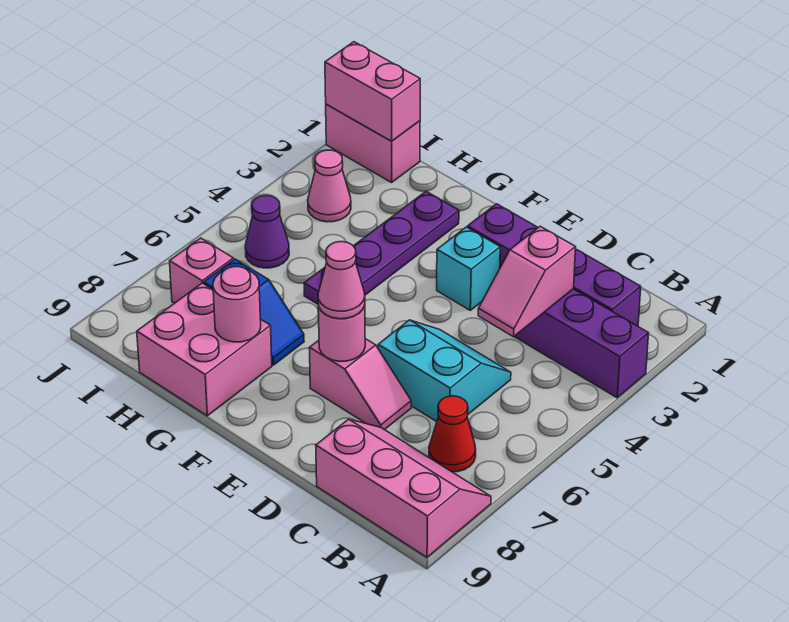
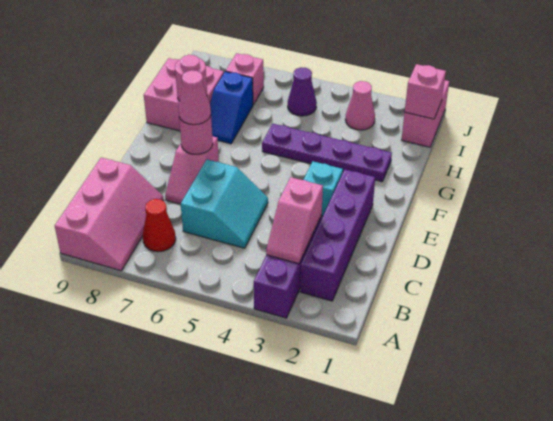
pink 1x2 slope [478,226,576,337] -> pink 1x2 slope turned to [266,177,323,264]
pink 1x2 brick [325,42,420,141] -> pink 1x1 brick [405,64,446,119]

